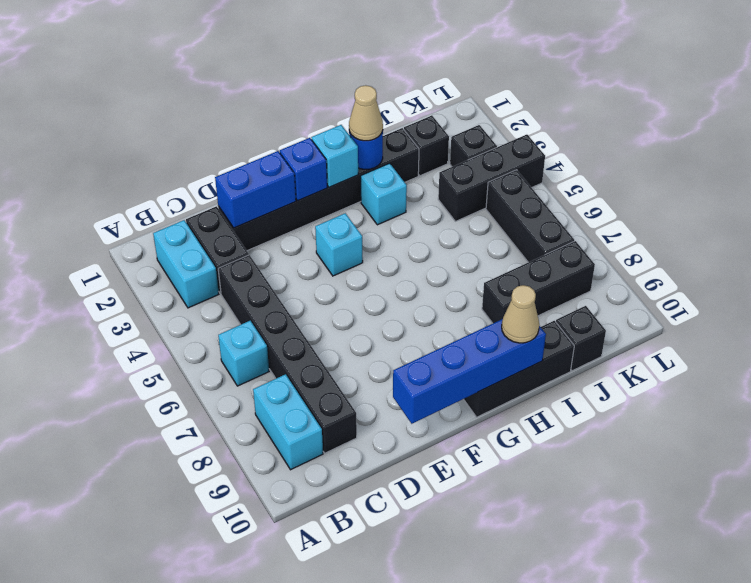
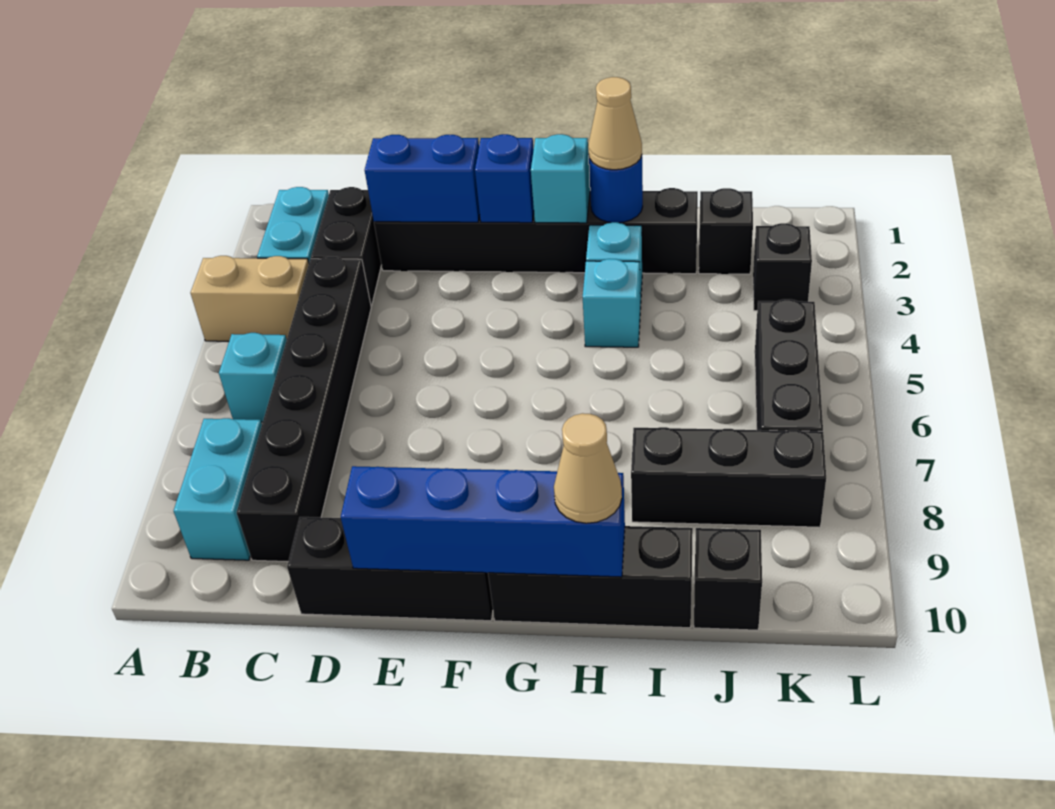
none -> tan 1x2 brick [191,256,309,341]
cyan 1x1 brick [315,213,363,276] -> cyan 1x1 brick moved to [583,259,640,347]
black 1x3 brick [438,135,545,221] -> black 1x3 brick moved to [287,517,493,621]

